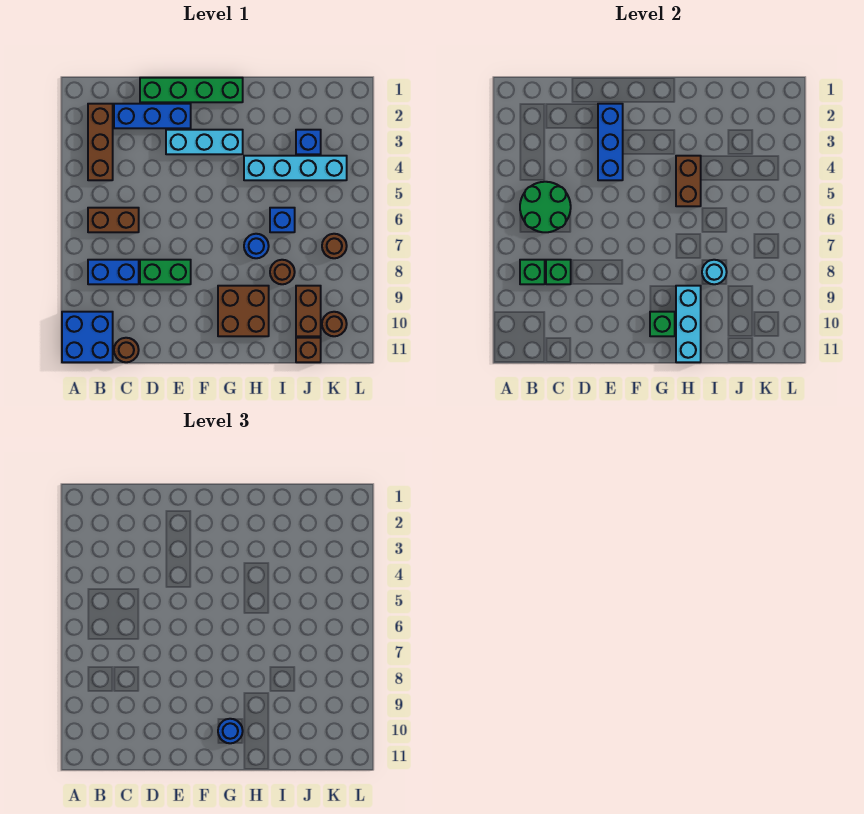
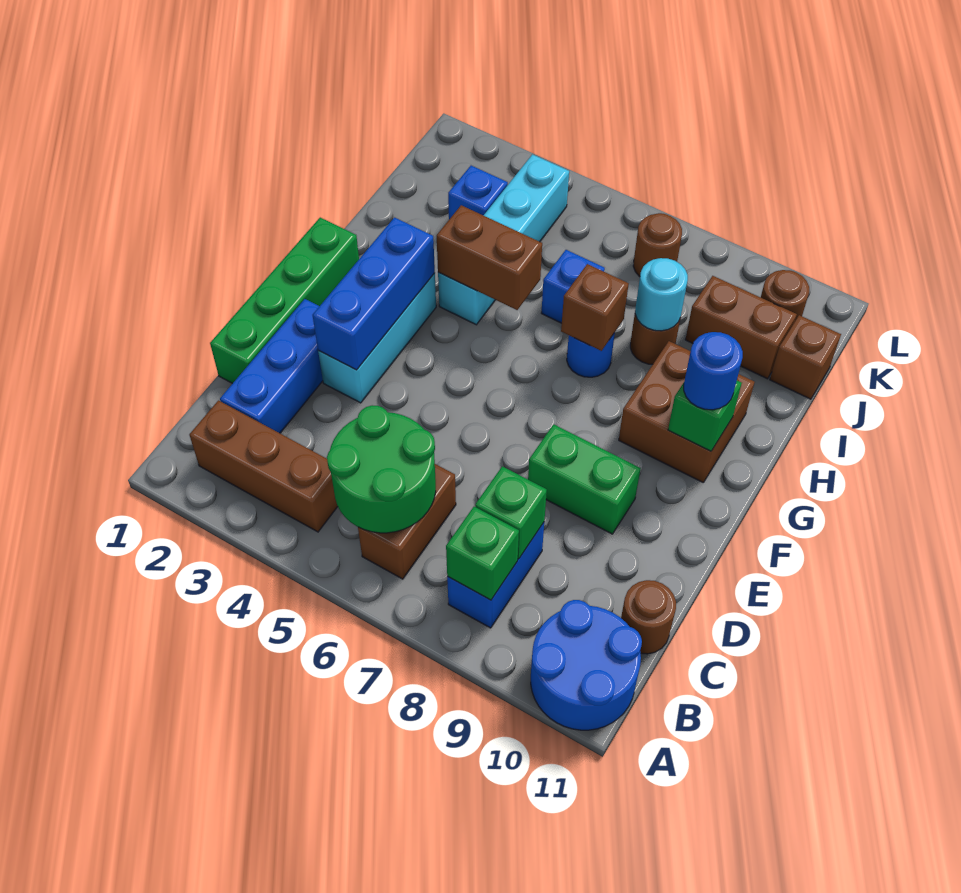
blue 2x2 brick [62,312,113,362] -> blue 2x2 round brick [531,600,642,730]
green 1x2 brick [140,260,191,284] -> green 1x2 brick turned to [528,424,641,534]
blue 1x3 brick [598,104,623,180] -> blue 1x3 brick turned to [313,218,435,370]
none -> brown 1x1 brick [561,264,629,351]
cyan 1x3 brick [676,286,701,362] -> none

